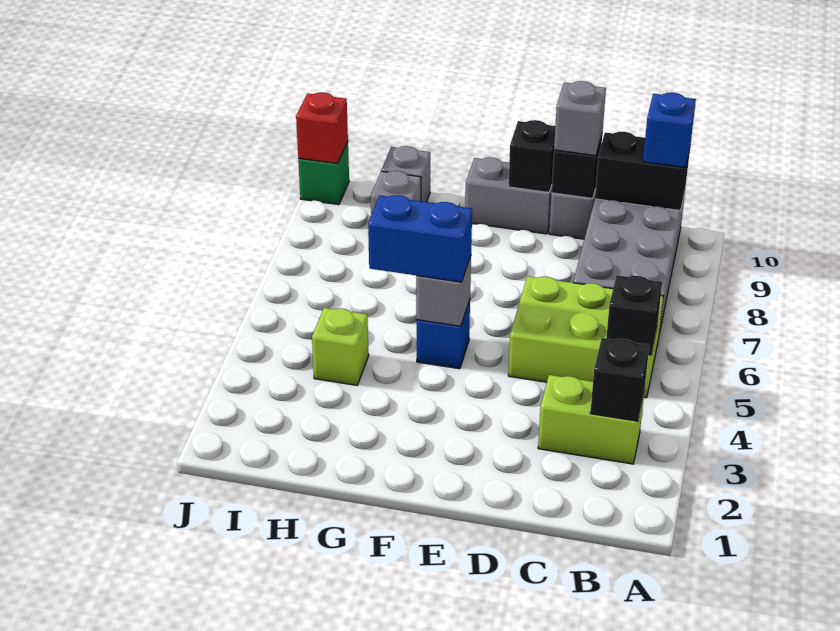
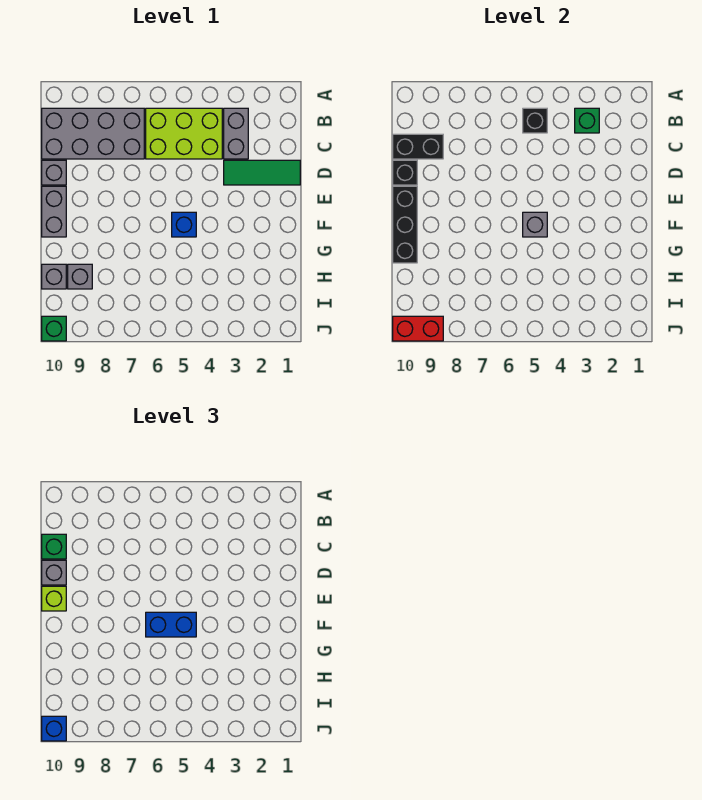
lime 1x2 brick [538,375,644,464] -> grey 1x2 brick [224,108,248,159]
black 1x1 brick [590,338,649,421] -> green 1x1 brick [575,108,599,133]
lime 2x3 brick [508,276,663,398] -> lime 2x3 brick turned to [146,108,222,159]
black 1x2 brick [595,132,690,211] -> black 1x2 brick turned to [393,134,443,159]
blue 1x1 brick [643,92,696,167] -> blue 1x1 brick moved to [42,716,66,741]
none -> green 1x1 brick [42,534,66,559]
none -> green 1x3 tile [224,160,300,185]
black 1x1 brick [508,120,555,193] -> black 1x3 brick [393,186,417,263]
blue 1x2 brick [368,195,472,282] -> blue 1x2 brick turned to [146,612,196,637]
lime 1x1 brick [312,308,369,385] -> lime 1x1 brick moved to [42,586,66,611]
red 1x1 brick [296,92,348,164] -> red 1x2 brick [393,316,443,341]

